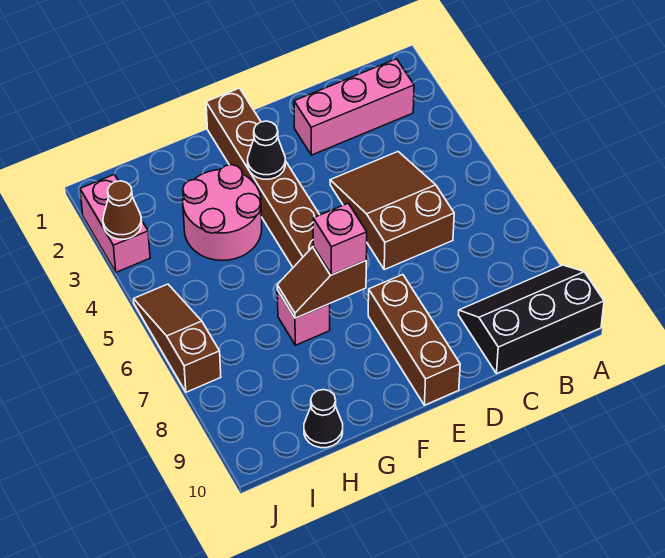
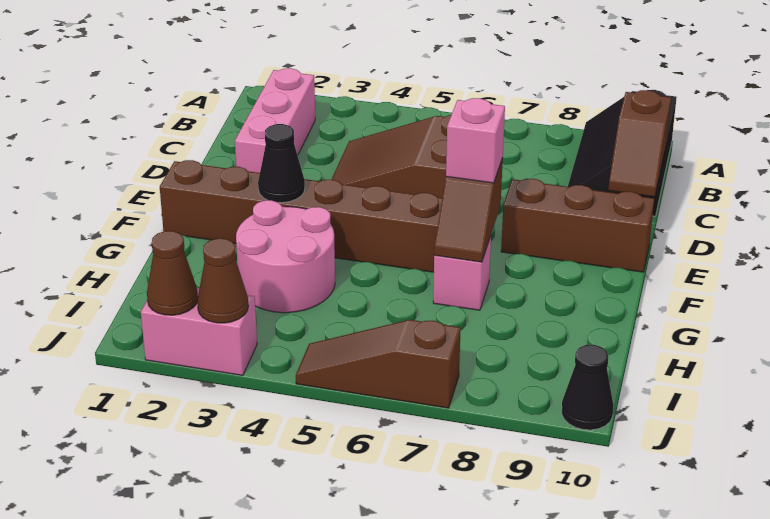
none -> brown 1x2 slope [608,90,671,197]
black 1x1 cone [304,390,343,448] -> black 1x1 cone moved to [562,345,613,430]
none -> brown 1x1 cone [147,231,198,315]

